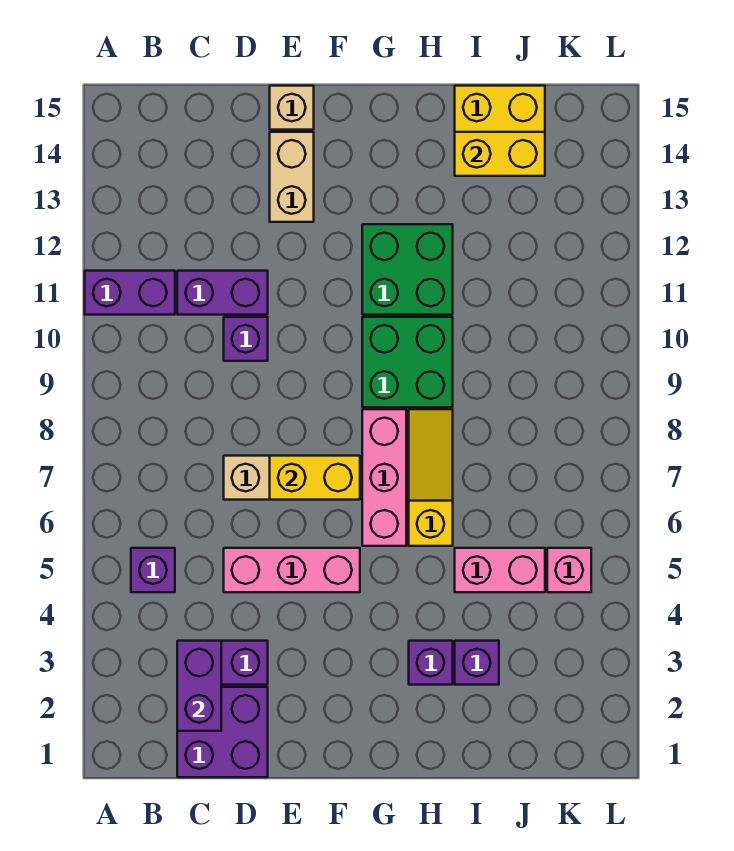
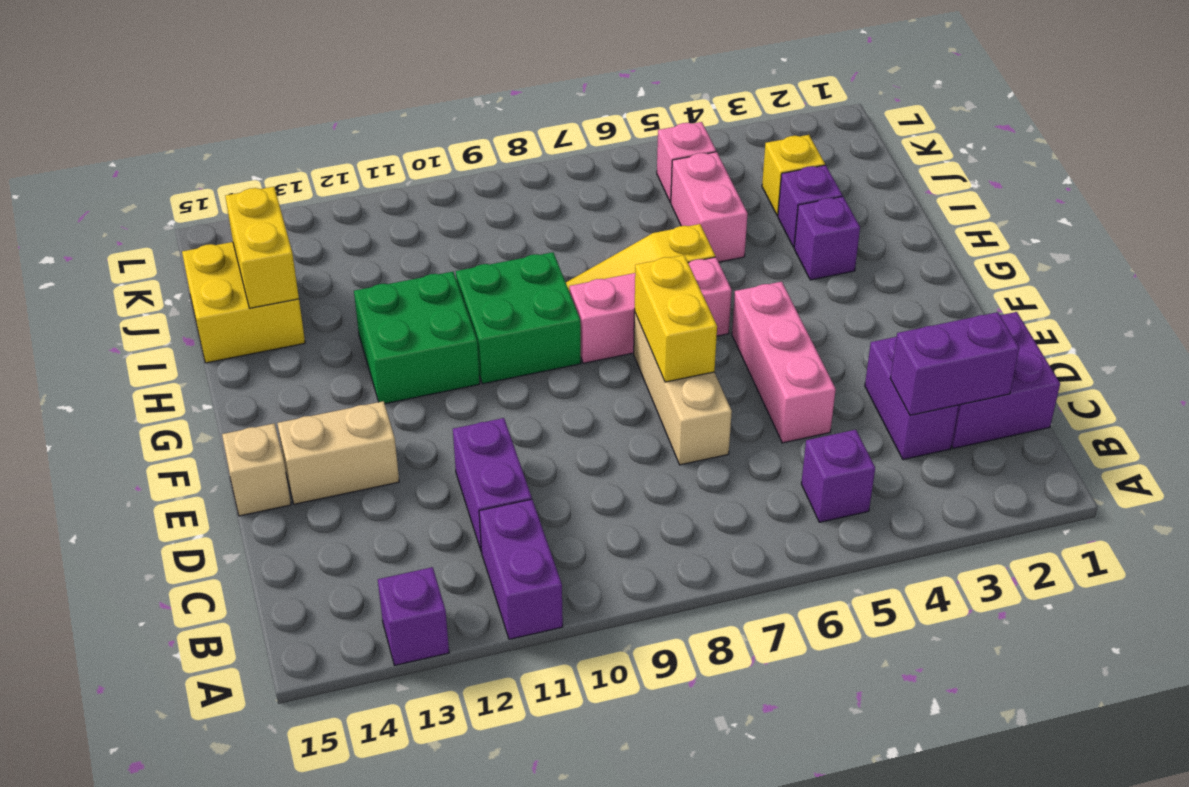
purple 1x1 brick [224,317,268,361] -> purple 1x1 brick moved to [378,567,449,665]
none -> yellow 1x1 brick [762,135,825,216]

